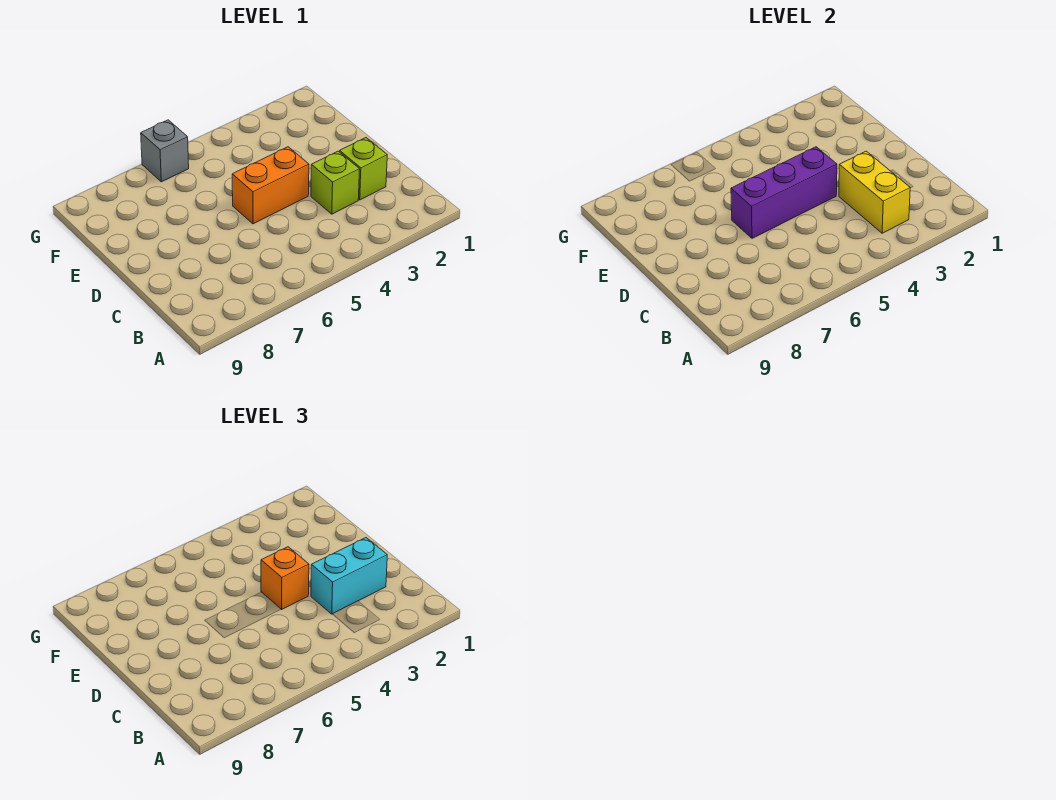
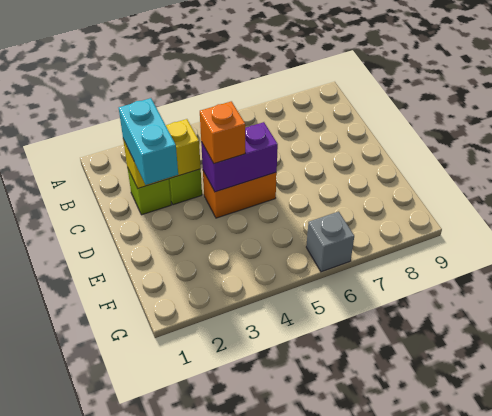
yellow 1x2 brick [839,151,910,233] -> yellow 1x2 brick turned to [123,119,201,188]
cyan 1x2 brick [311,538,387,614] -> cyan 1x2 brick turned to [119,98,178,185]
purple 1x3 brick [731,147,837,238] -> purple 1x2 brick [201,122,278,192]

